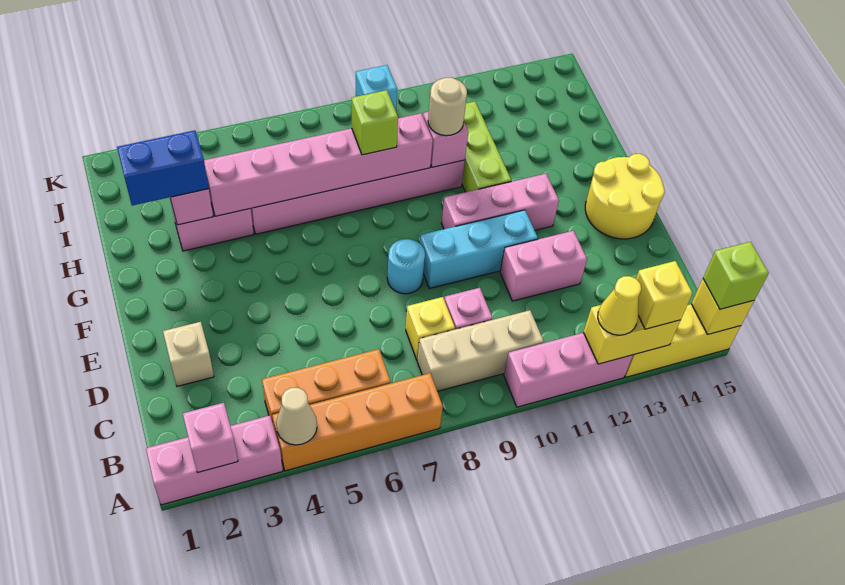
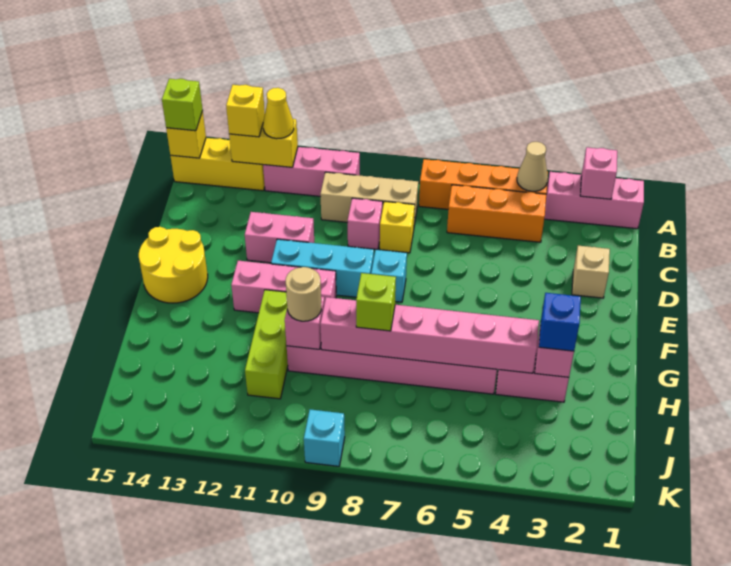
cyan 1x1 round brick [387,239,425,294] -> cyan 1x1 brick [371,249,407,302]
blue 1x2 brick [117,130,209,206] -> blue 1x1 brick [539,293,581,351]

